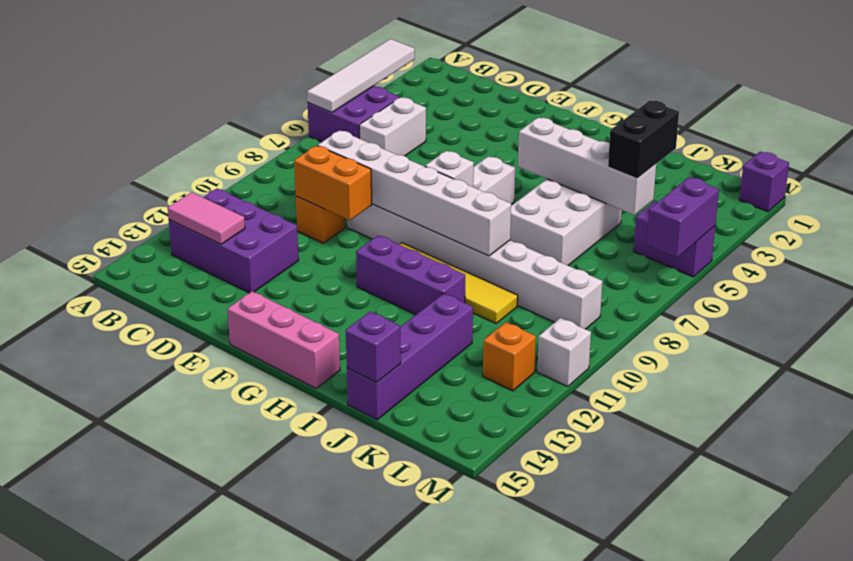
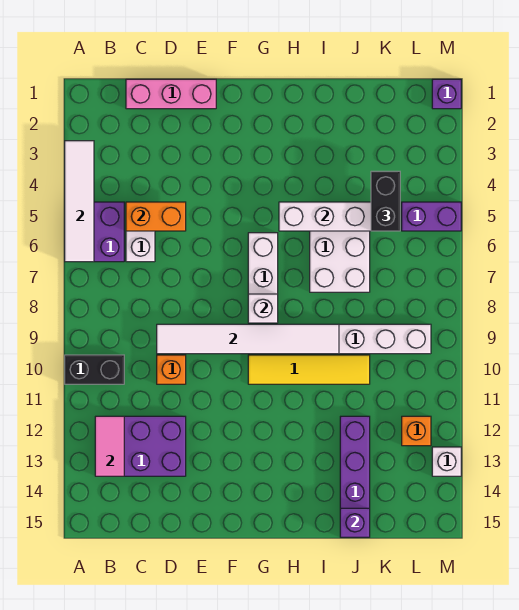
none -> black 1x2 brick [65,355,124,384]
pink 1x2 tile [168,192,245,244] -> pink 1x2 tile turned to [95,416,124,476]
white 1x6 brick [318,130,511,256] -> white 1x6 tile [157,324,339,354]
orange 1x2 brick [294,145,372,220] -> orange 1x2 brick moved to [126,202,186,231]
pink 1x3 brick [227,291,340,388] -> pink 1x3 brick moved to [126,79,216,109]
purple 1x3 brick [356,235,465,315] -> none
purple 1x2 brick [647,177,719,258] -> none
white 1x1 brick [537,318,591,387] -> white 1x1 brick moved to [432,447,461,476]

